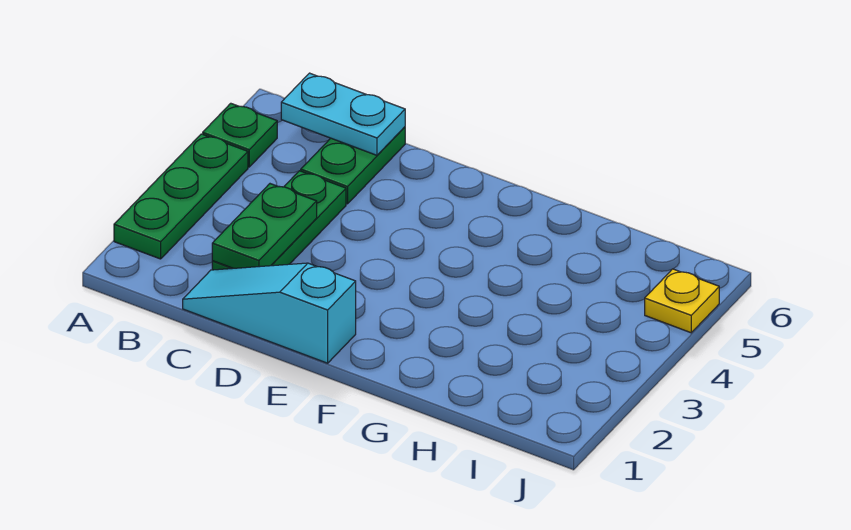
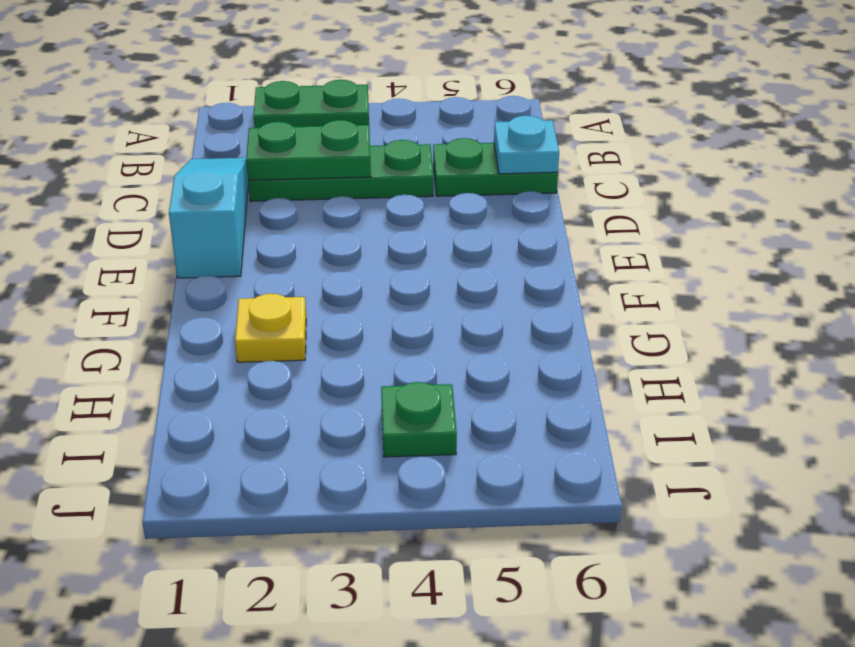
green 1x3 plate [114,134,248,259] -> green 1x2 plate [254,80,369,128]
green 1x1 plate [203,103,277,167] -> green 1x1 plate moved to [381,382,457,457]
cyan 1x2 plate [281,73,405,155] -> cyan 1x1 plate [494,116,559,174]
yellow 1x1 plate [645,269,719,333] -> yellow 1x1 plate moved to [235,294,306,362]

